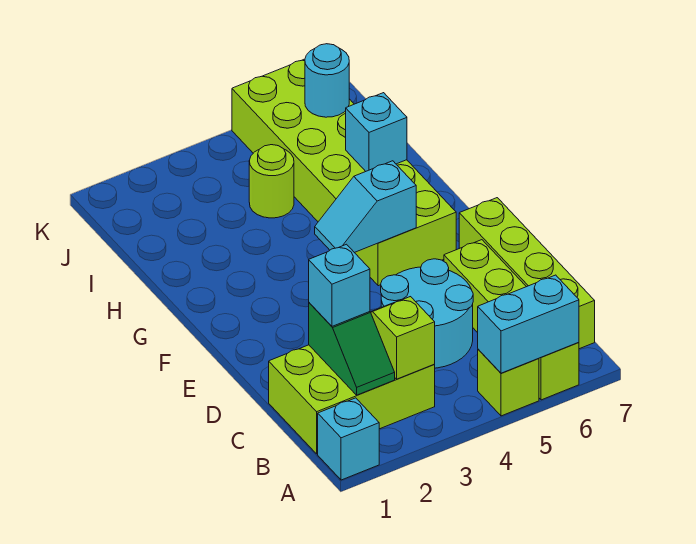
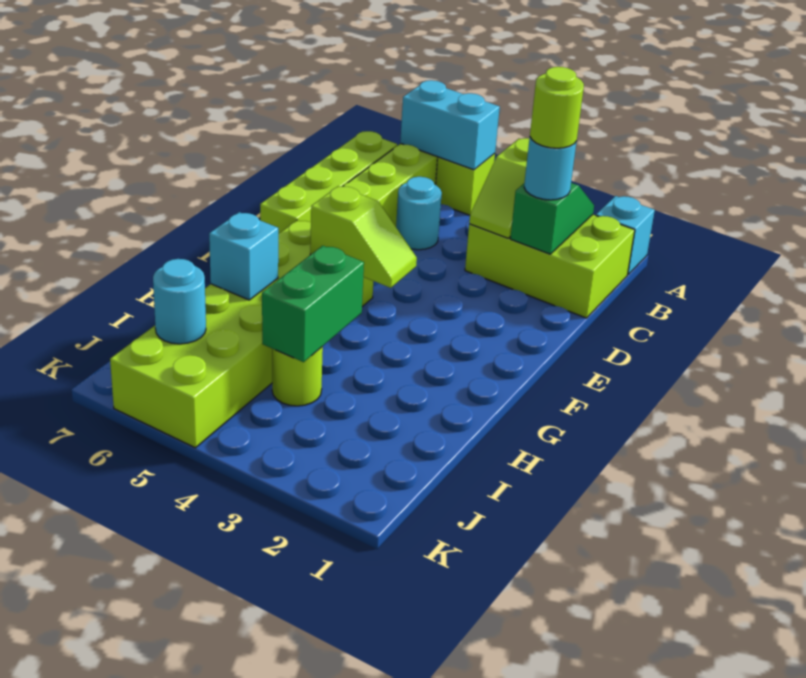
cyan 1x1 brick [309,244,370,326] -> cyan 1x1 round brick [524,137,577,200]
none -> lime 1x1 round brick [530,67,584,148]
cyan 2x2 round brick [381,259,473,368] -> cyan 1x1 round brick [396,177,442,250]
cyan 1x2 slope [315,161,416,253] -> lime 1x2 slope [310,186,417,288]
none -> green 1x2 brick [262,246,364,362]

